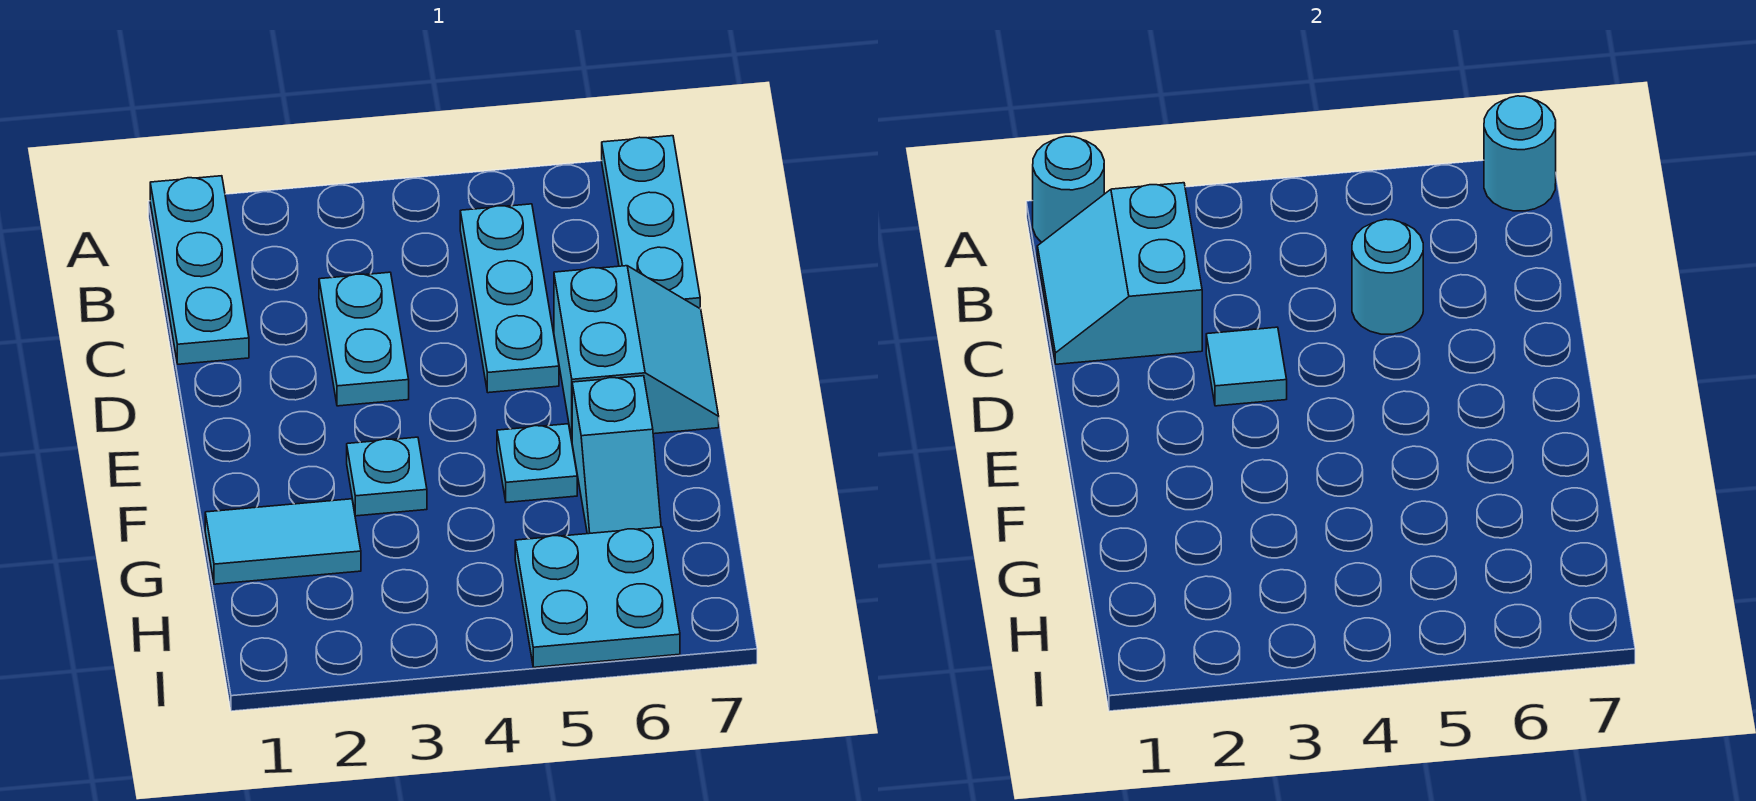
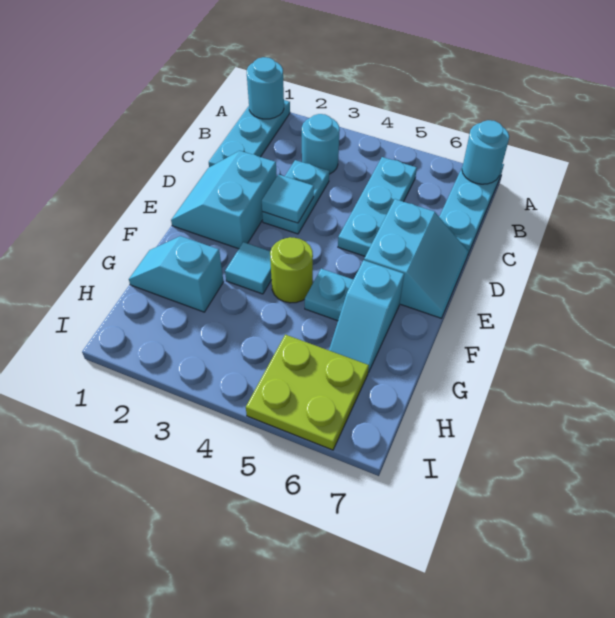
cyan 2x2 slope [1037,183,1202,364] -> cyan 2x2 slope moved to [171,151,277,249]
cyan 1x1 round brick [1352,219,1423,334] -> cyan 1x1 round brick moved to [302,114,340,174]
cyan 1x1 plate [347,437,427,516] -> cyan 1x1 tile [225,242,272,294]
none -> lime 1x1 round brick [270,237,313,303]
cyan 1x2 tile [205,499,361,584] -> cyan 1x2 slope [129,236,224,312]
cyan 2x2 plate [515,527,680,667] -> lime 2x2 plate [246,335,369,450]

